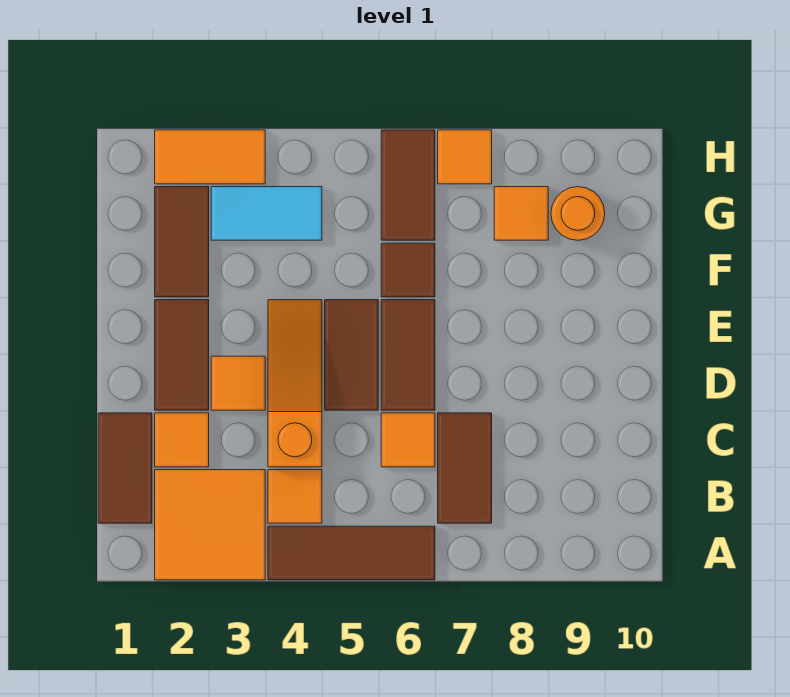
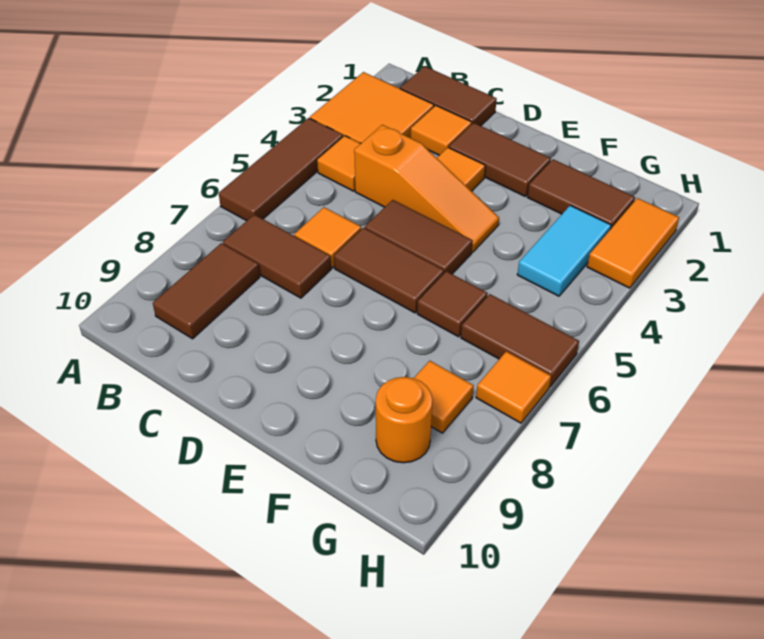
none -> brown 1x2 tile [153,243,260,339]

